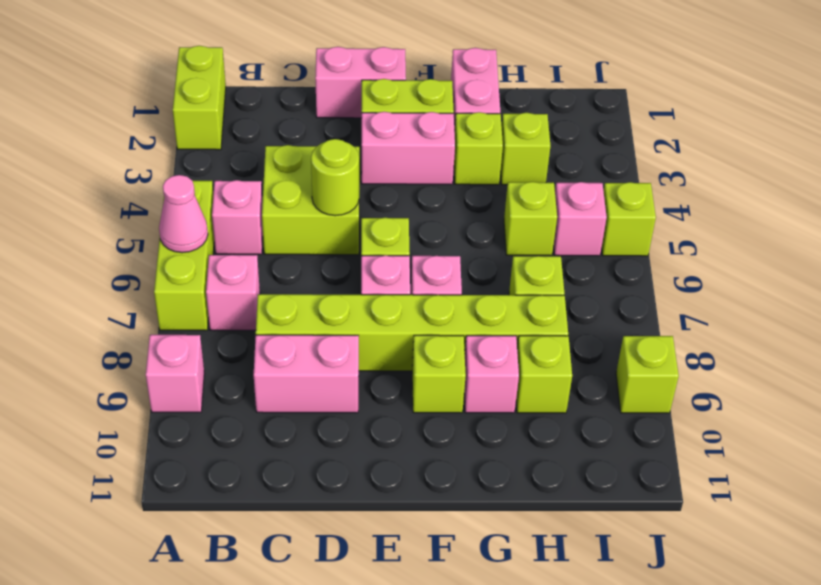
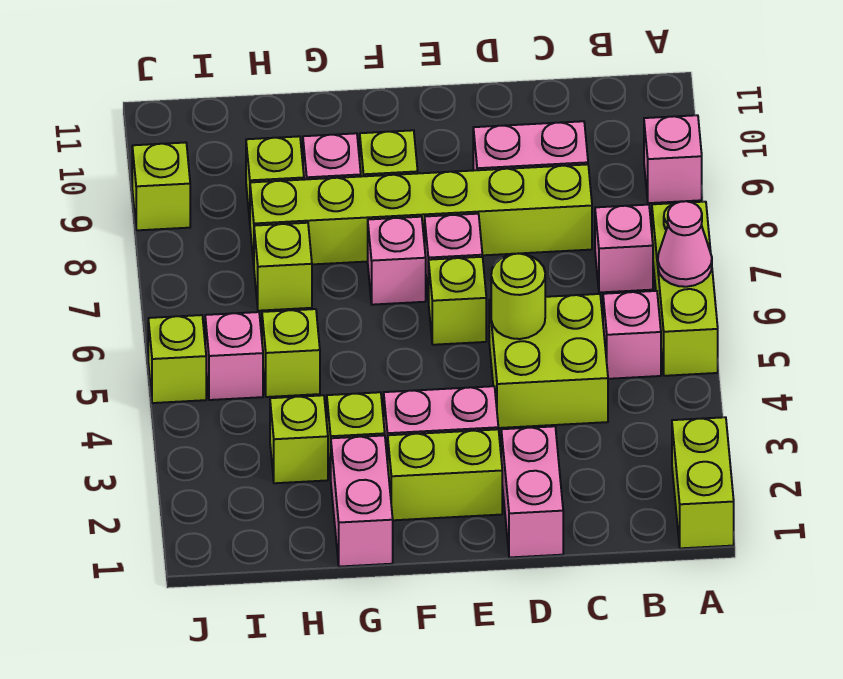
pink 1x2 brick [315,47,406,118] -> pink 1x2 brick turned to [501,426,563,558]

